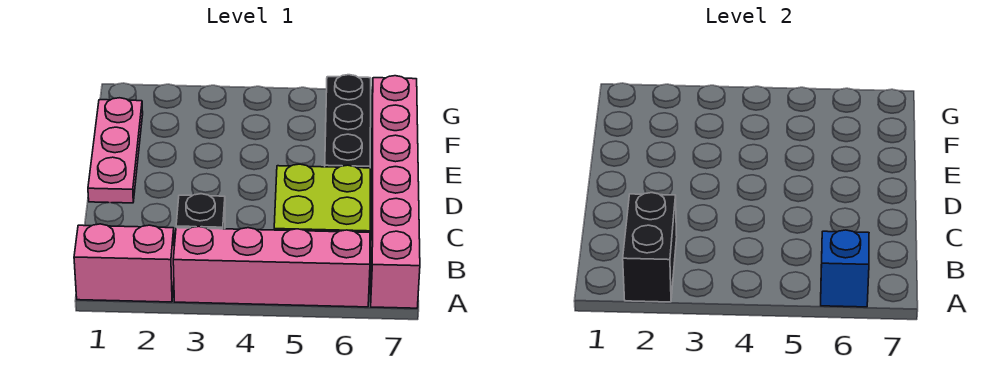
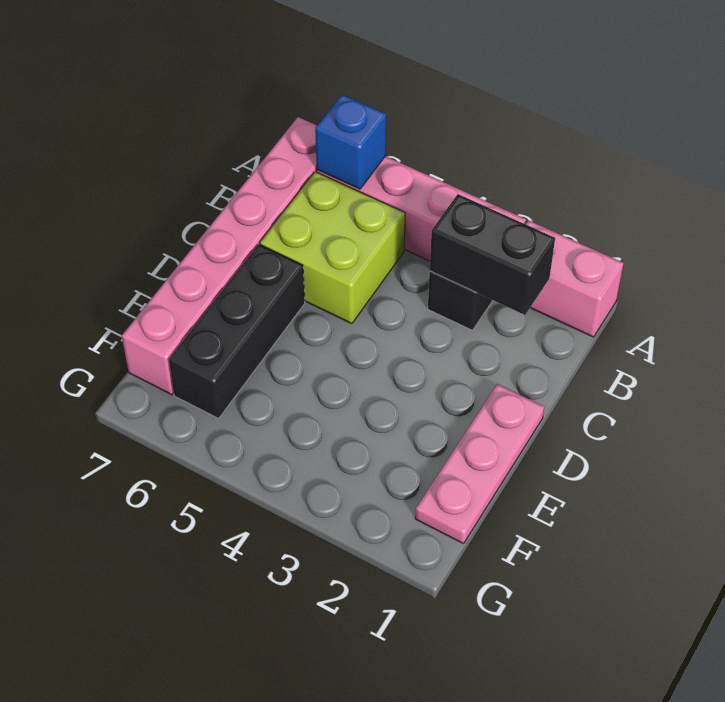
black 1x2 brick [623,193,677,302] -> black 1x2 brick turned to [430,194,555,315]

